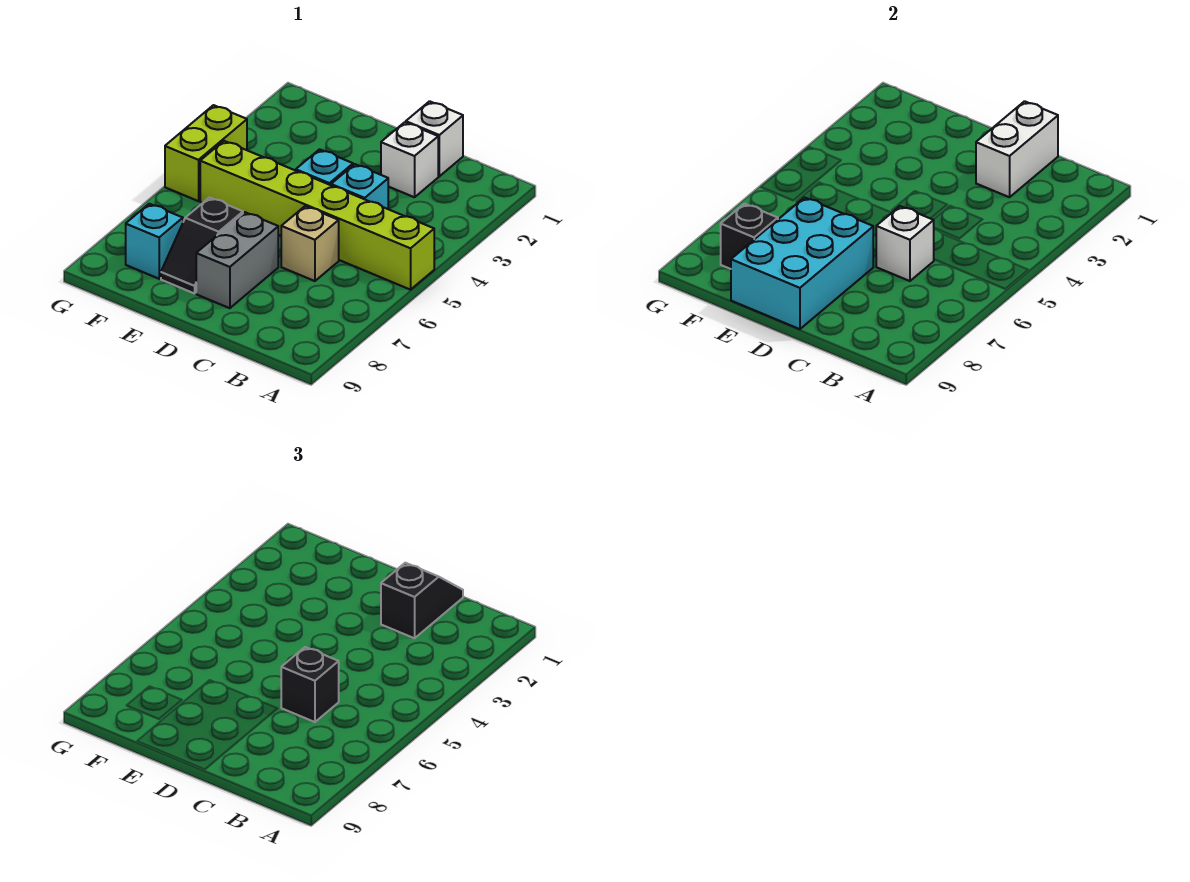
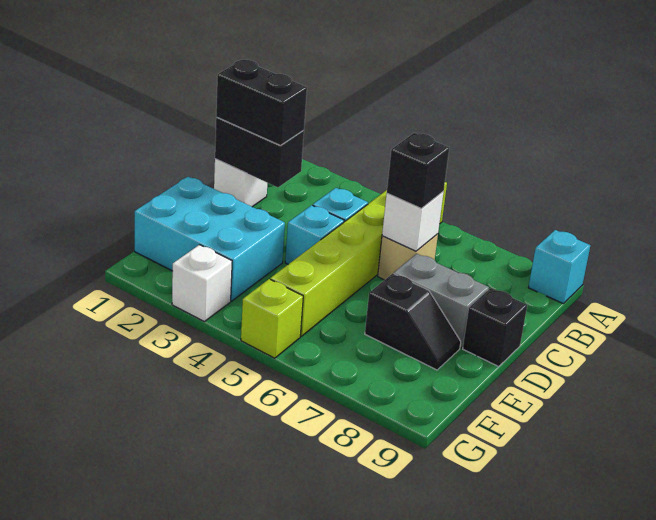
white 1x2 brick [976,101,1058,197] -> black 1x2 brick [215,118,304,187]
black 1x2 slope [381,563,463,638] -> black 1x2 brick [216,60,307,146]
white 1x1 brick [381,122,438,197] -> white 1x1 brick moved to [172,245,232,321]
cyan 2x3 brick [731,198,873,329] -> cyan 2x3 brick moved to [135,177,285,301]
cyan 1x1 brick [126,204,183,279] -> cyan 1x1 brick moved to [528,230,590,303]
black 1x1 brick [721,204,778,269] -> black 1x1 brick moved to [463,288,527,367]
lime 1x2 brick [165,105,247,201] -> lime 1x1 brick [241,279,303,358]

